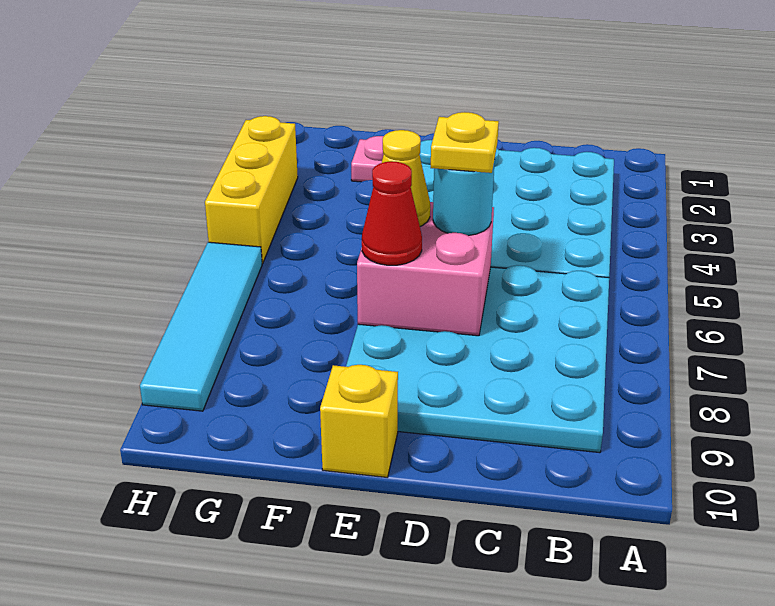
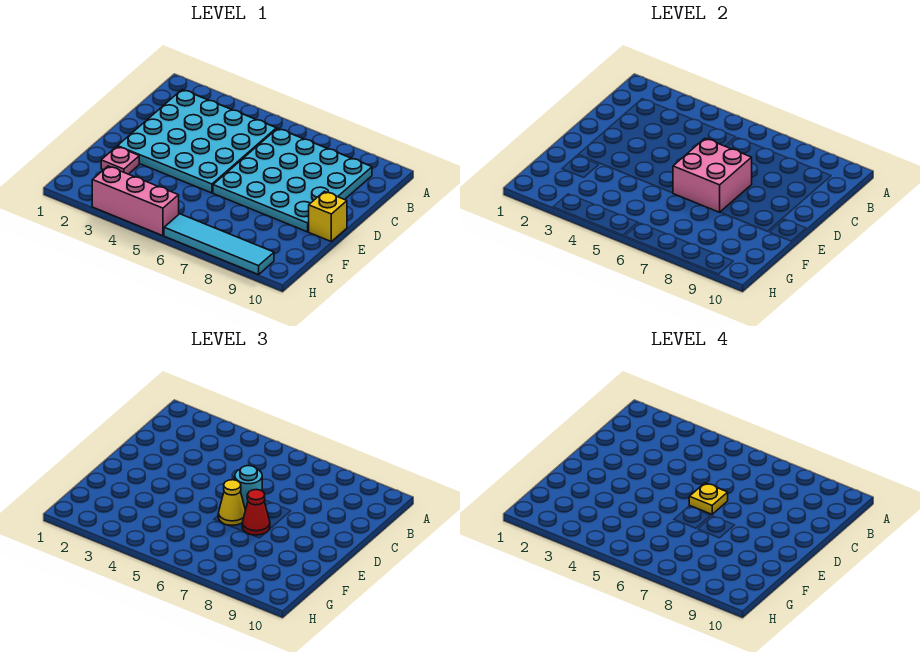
yellow 1x3 brick [205,116,298,264] -> pink 1x3 brick [92,166,179,236]

